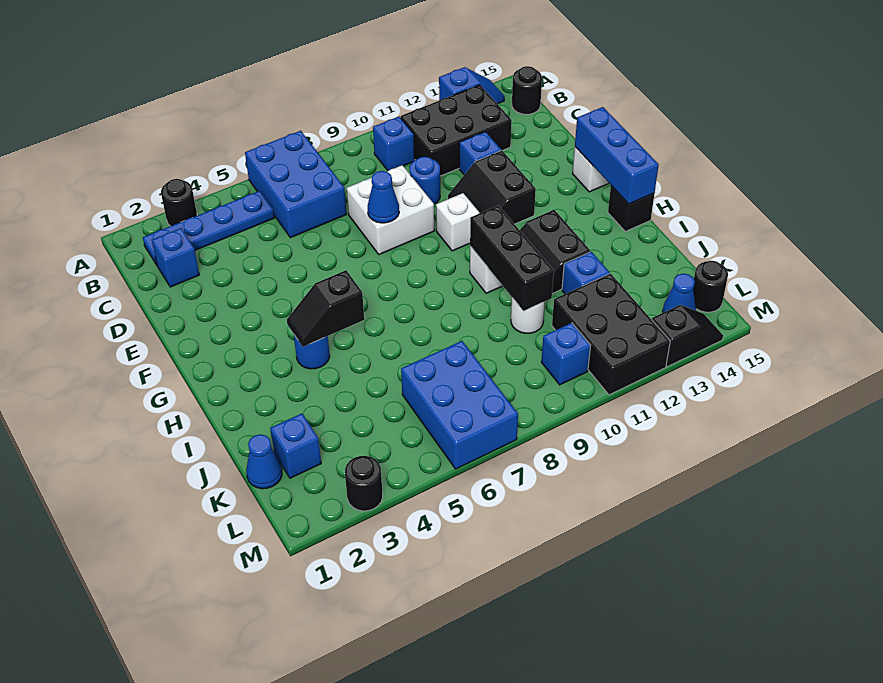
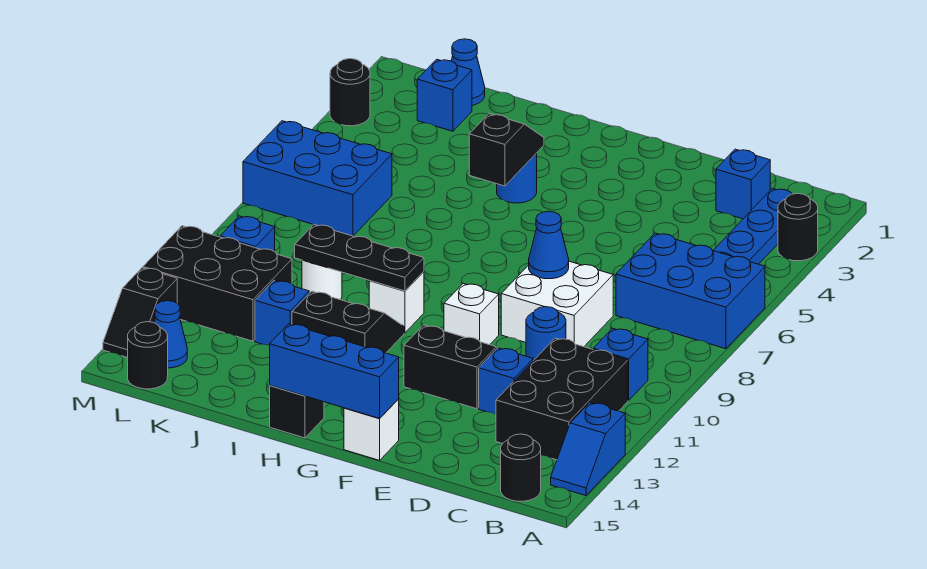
black 1x3 brick [470,206,554,311] -> black 1x3 plate [295,225,424,291]

